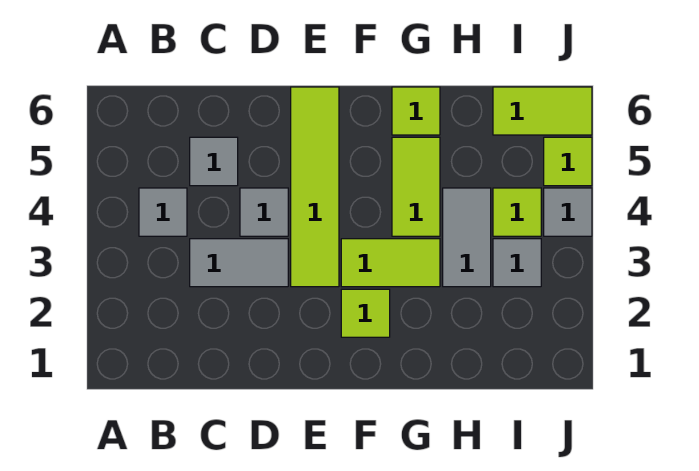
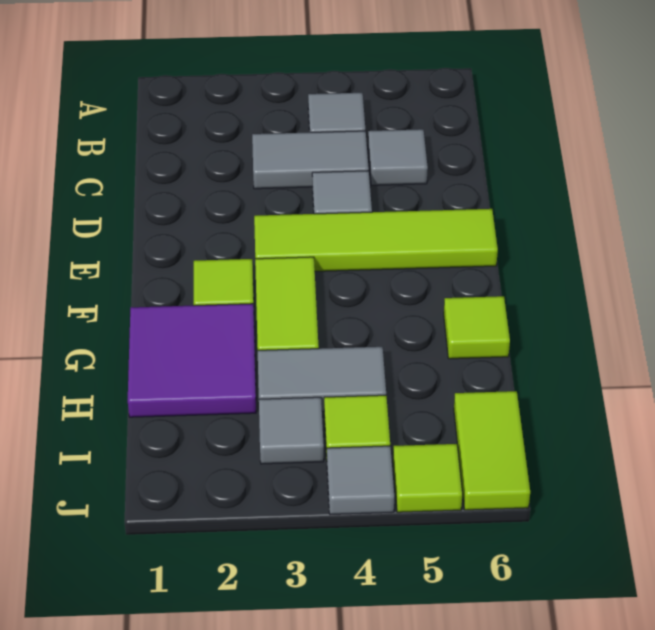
grey 1x2 tile [190,239,288,287] -> grey 1x2 tile turned to [252,131,369,189]
none -> purple 2x2 tile [128,304,256,417]
lime 1x2 tile [392,137,440,236] -> none

